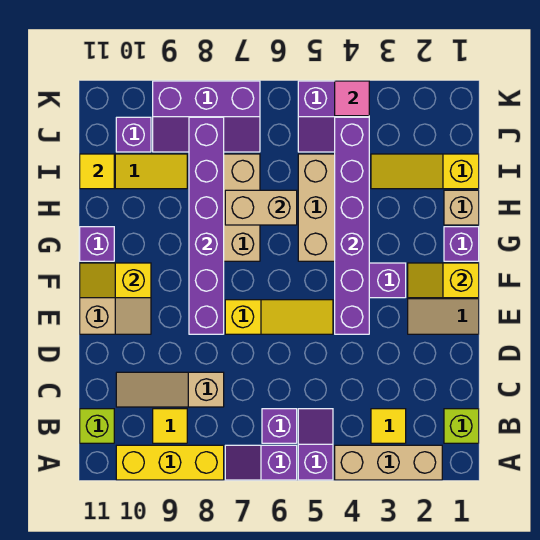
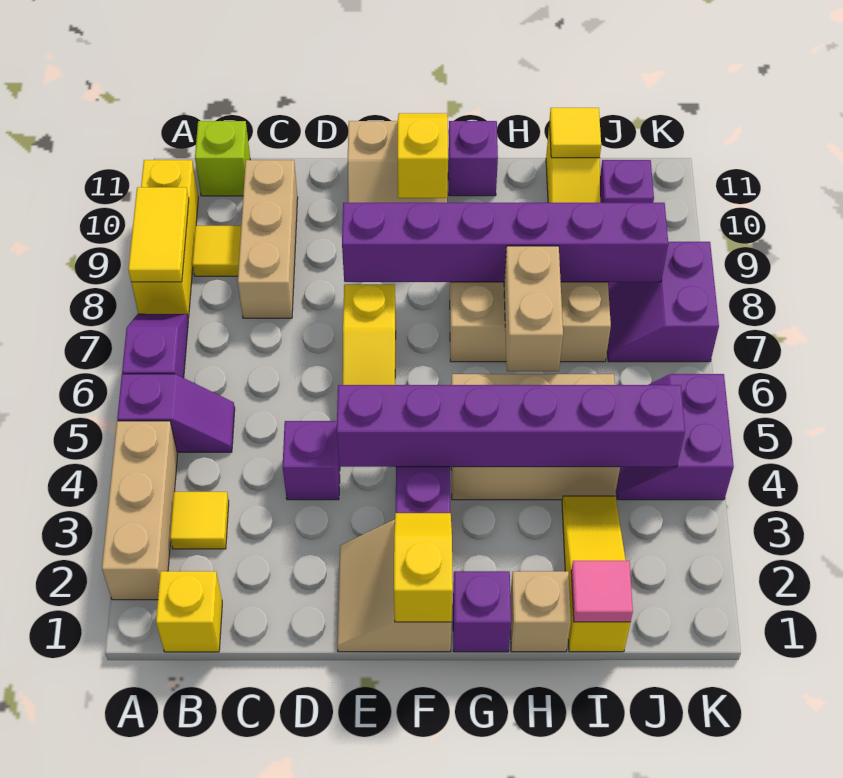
none -> yellow 1x2 tile [128,187,189,282]
lime 1x1 brick [444,409,479,443] -> yellow 1x1 brick [156,571,222,652]
purple 1x1 brick [262,409,297,443] -> purple 1x1 brick moved to [283,421,340,500]
tan 1x3 slope [116,372,224,407] -> tan 1x3 brick [238,160,298,318]
purple 2x3 slope [153,81,260,152] -> purple 2x2 slope [607,242,719,362]
pink 1x1 tile [335,81,369,116] -> pink 1x1 tile moved to [571,561,633,622]

